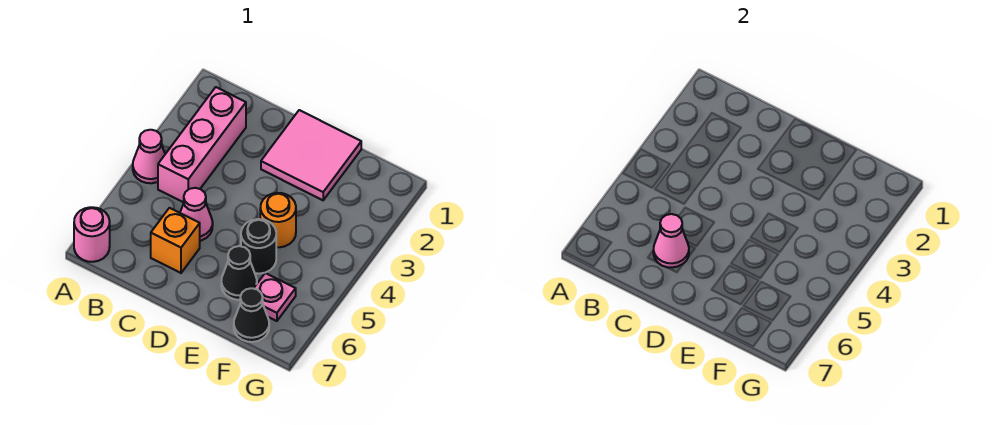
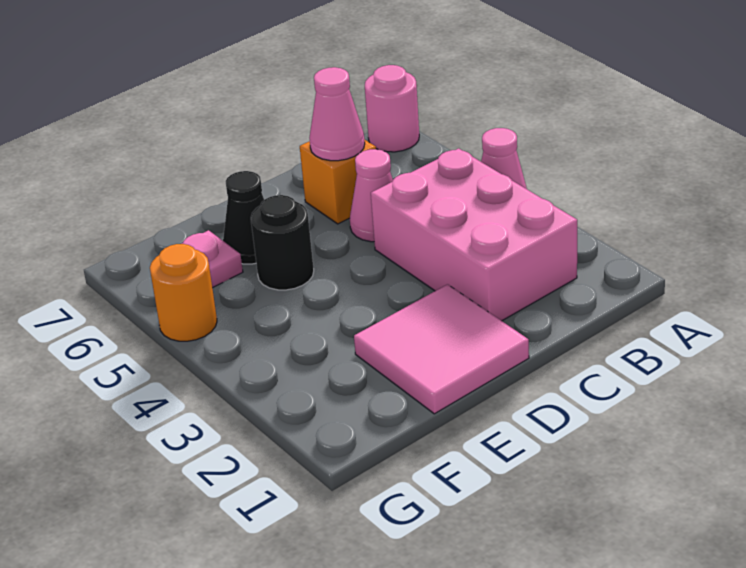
pink 1x3 brick [158,87,246,202] -> pink 2x3 brick [371,148,577,321]
orange 1x1 round brick [260,193,296,247] -> orange 1x1 round brick moved to [150,244,217,341]
black 1x1 cone [234,288,269,342] -> none

